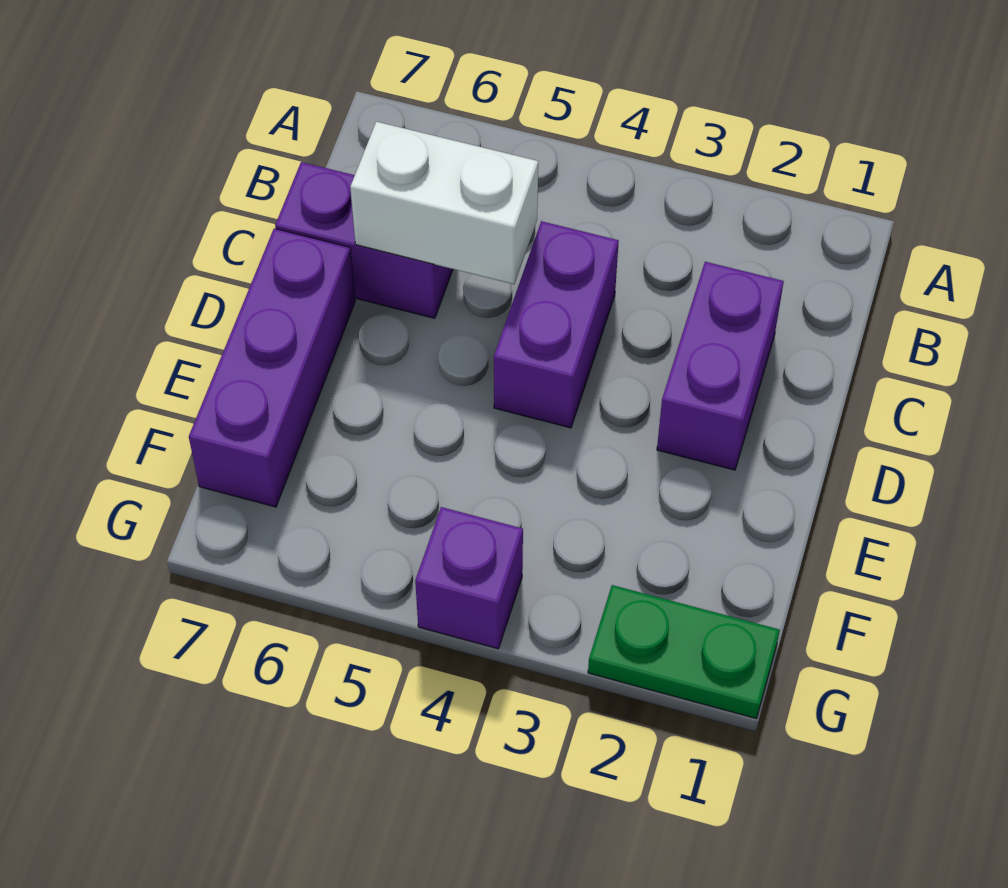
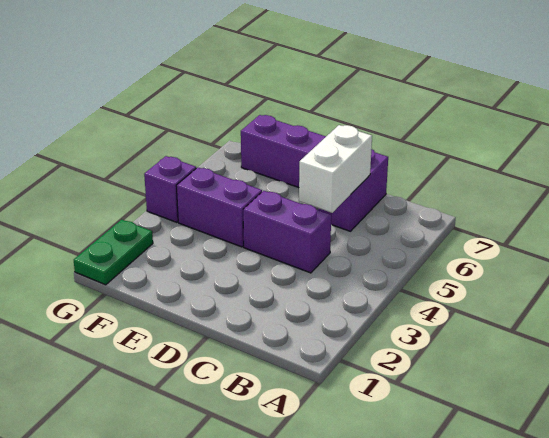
purple 1x2 brick [657,262,784,470] -> purple 1x2 brick moved to [176,167,262,247]

